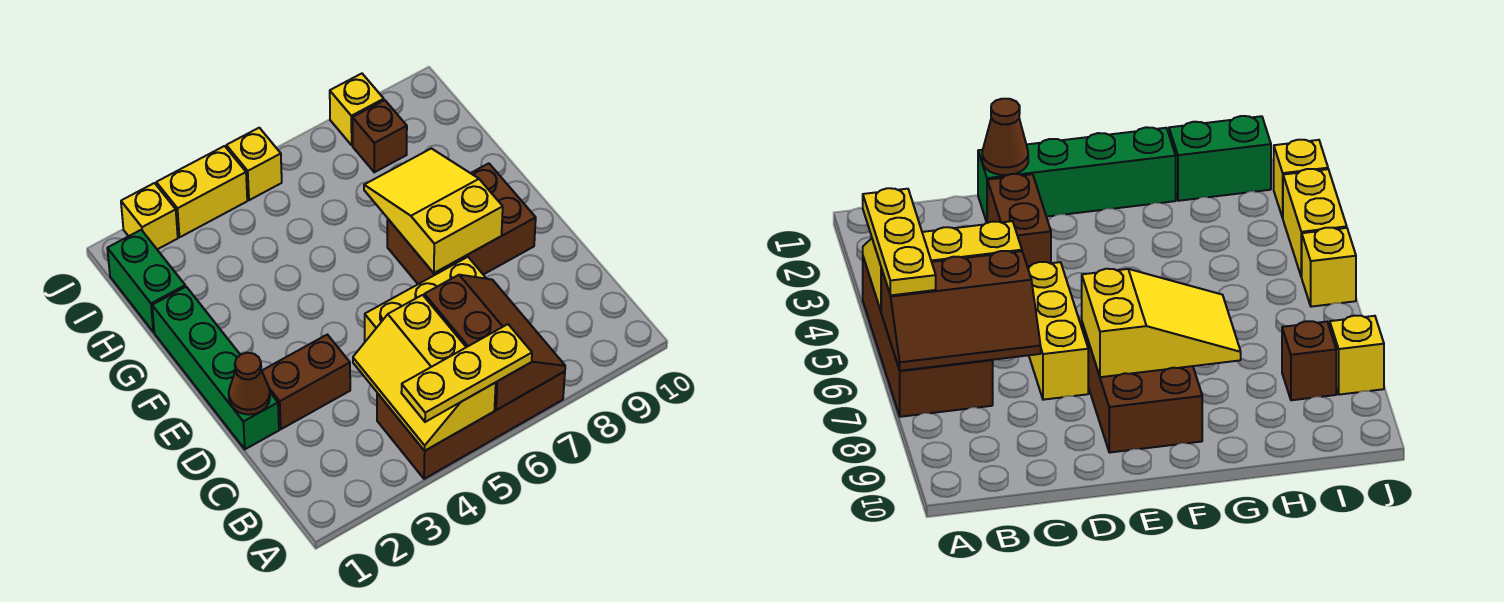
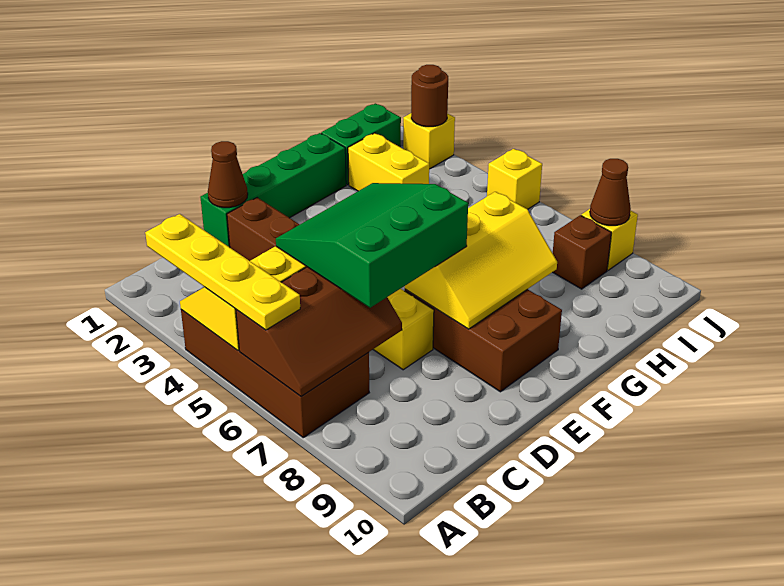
yellow 1x3 plate [401,324,532,422] -> yellow 1x4 plate [145,214,300,330]
none -> green 3x3 slope [276,183,468,308]
yellow 2x3 slope [364,148,503,273] -> yellow 2x3 slope turned to [405,192,557,329]
none -> brown 1x1 round brick [411,65,448,127]
yellow 1x2 brick [156,146,247,237] -> yellow 1x2 brick moved to [348,133,429,191]
none -> brown 1x1 cone [590,159,631,226]

